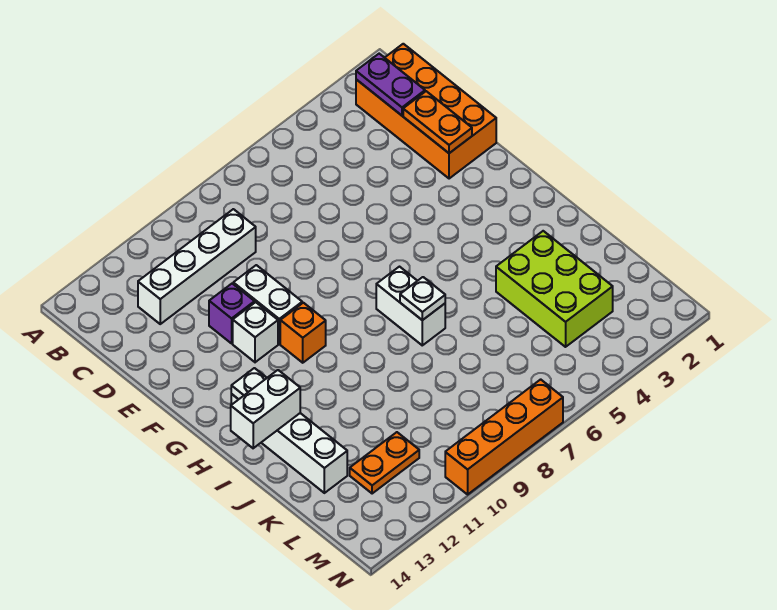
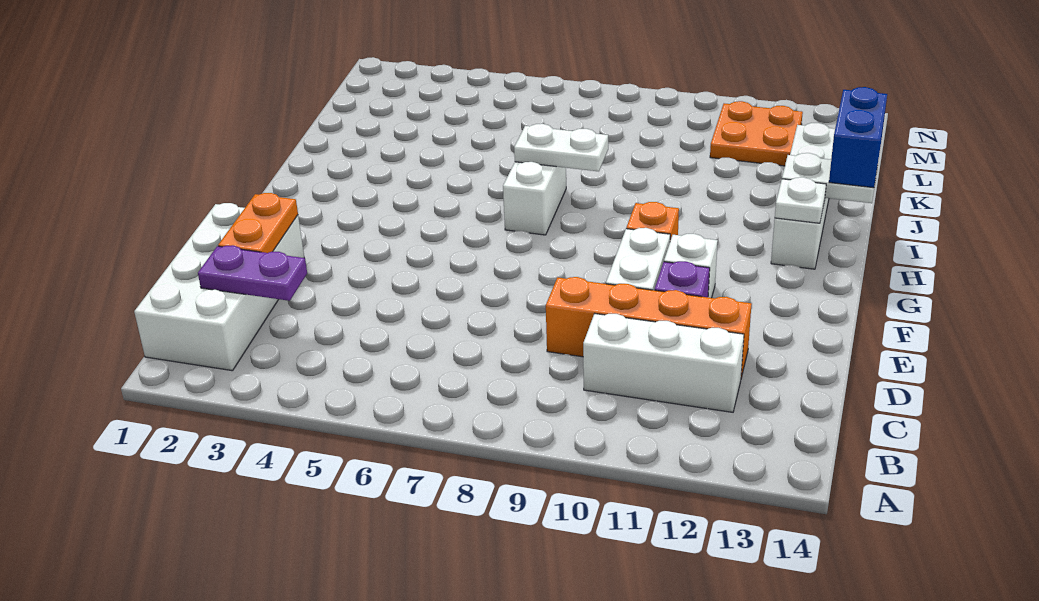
orange 2x4 brick [356,44,496,179] -> white 2x4 brick [134,203,304,371]
purple 1x2 plate [356,54,425,115] -> purple 1x2 plate turned to [198,245,307,301]
white 1x4 brick [138,209,256,324] -> white 1x3 brick [583,314,744,412]
white 1x1 plate [400,277,445,320] -> white 1x2 plate [514,124,608,171]
white 1x2 brick [231,370,300,448] -> white 1x2 plate [782,153,877,203]
none -> blue 1x2 brick [829,87,887,188]
lime 2x3 brick [496,231,613,347] -> none
orange 1x2 plate [350,432,419,494] -> orange 2x2 plate [710,101,803,166]
orange 1x4 brick [445,379,563,494] -> orange 1x4 brick moved to [546,277,752,378]

